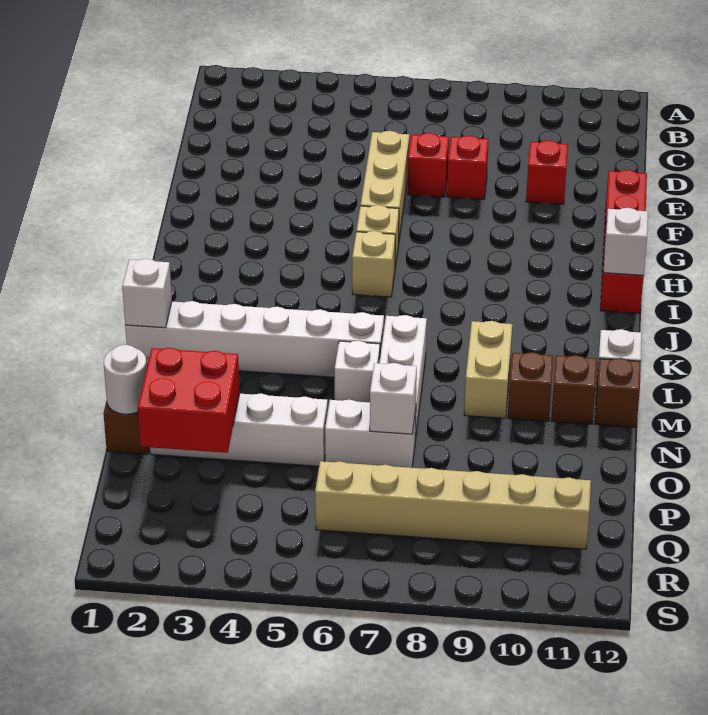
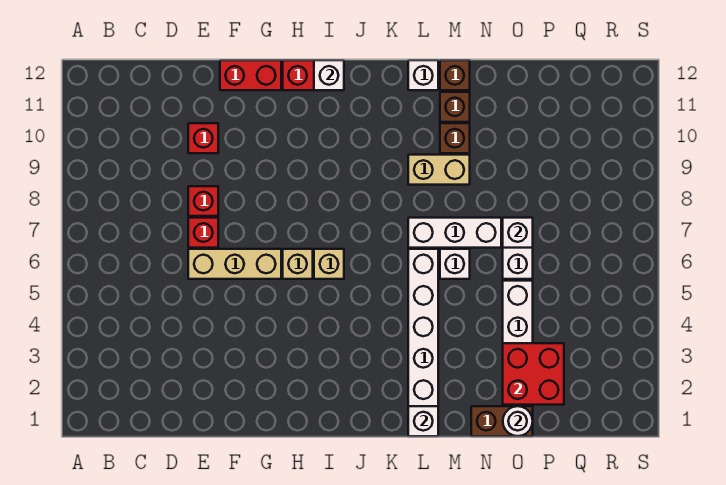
tan 1x6 brick [315,461,591,549] -> none

